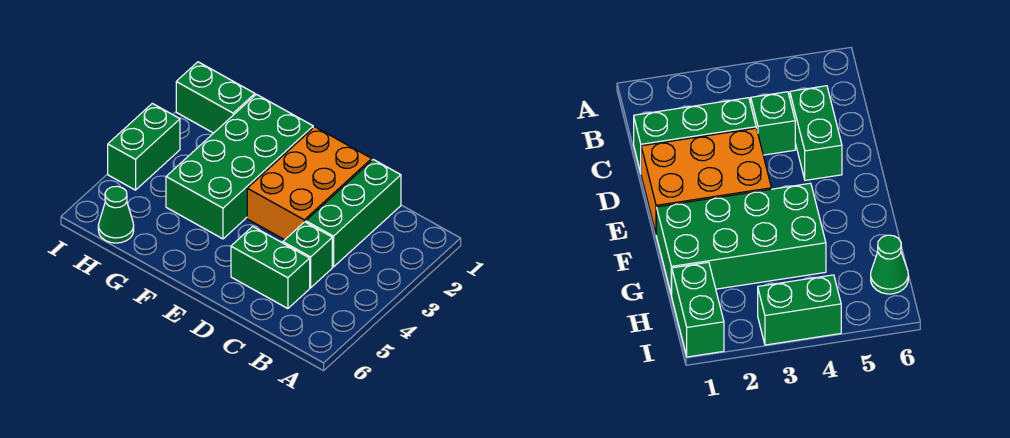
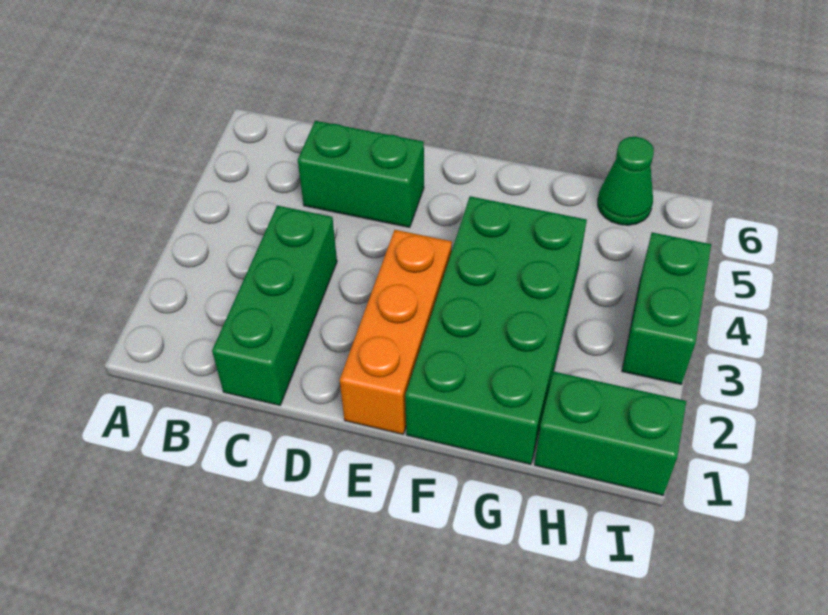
green 1x1 brick [283,222,332,288] -> none
orange 2x3 brick [247,127,372,240] -> orange 1x3 brick [340,230,452,434]

